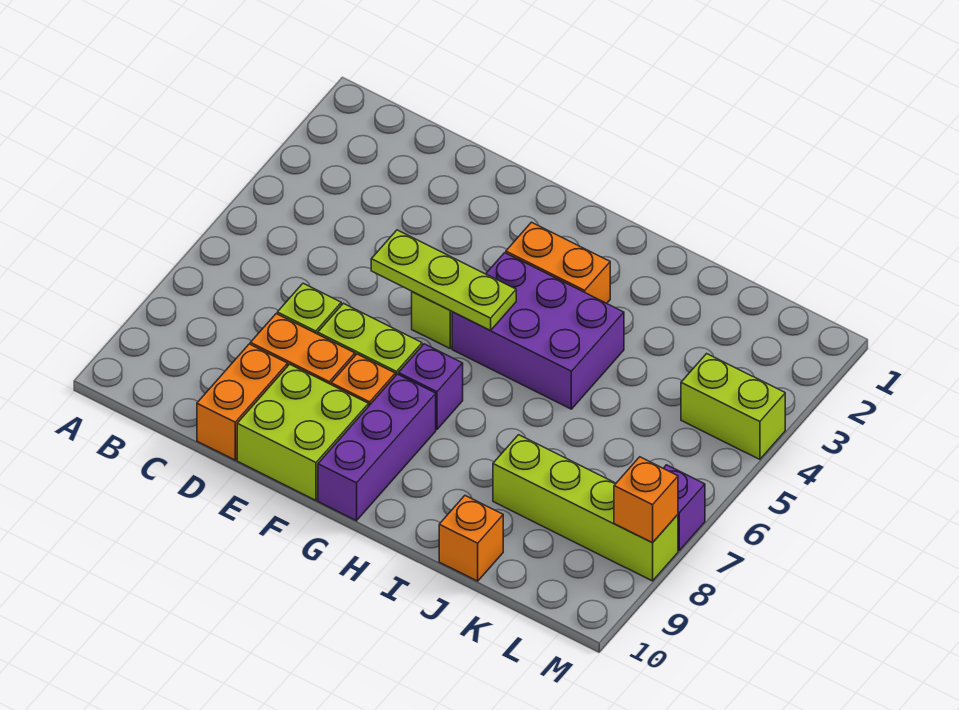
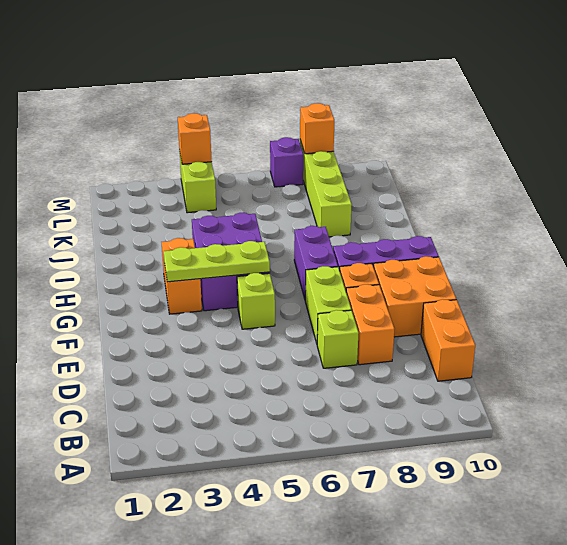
orange 1x2 brick [197,344,288,460] -> orange 1x2 brick turned to [421,299,475,381]
lime 1x3 plate [371,230,516,330] -> lime 1x3 plate turned to [164,241,270,282]
lime 2x2 brick [237,364,368,500] -> orange 2x2 brick [373,256,456,337]
purple 1x1 brick [399,344,463,430] -> purple 1x2 brick [294,226,338,299]
orange 1x1 brick [439,496,503,581] -> orange 1x1 brick moved to [178,113,212,164]

